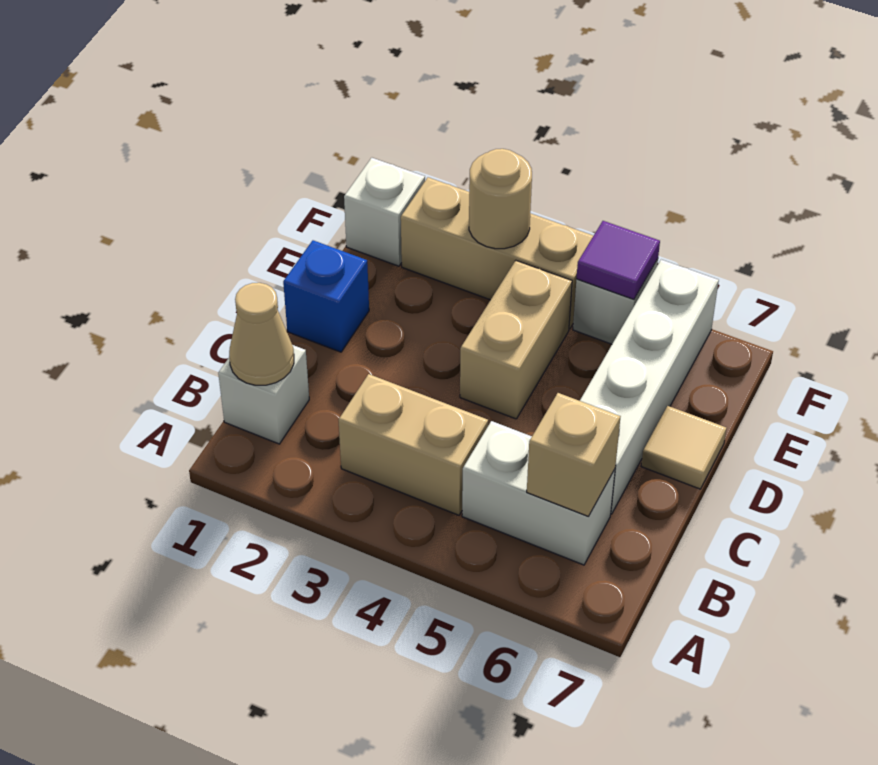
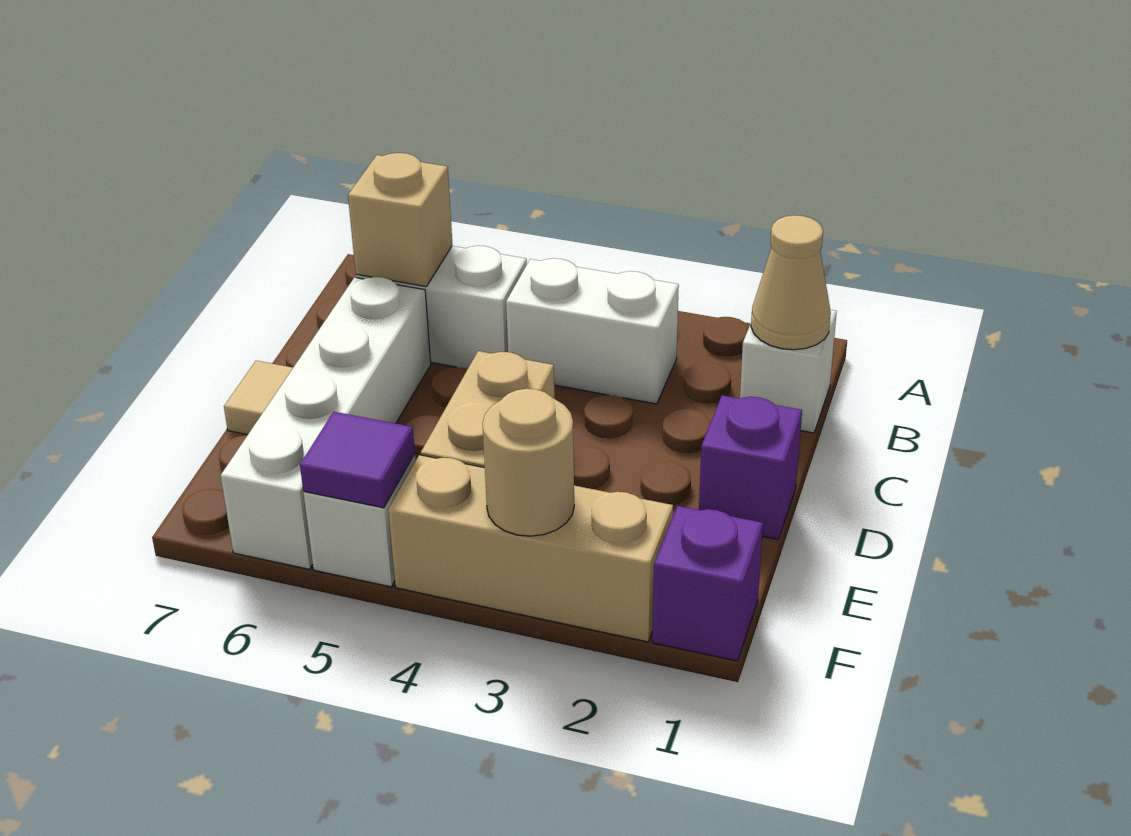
tan 1x2 brick [339,374,488,515] -> white 1x2 brick [506,258,679,404]
blue 1x1 brick [283,240,369,352] -> purple 1x1 brick [699,395,802,540]
white 1x1 brick [344,158,425,266] -> purple 1x1 brick [653,506,763,661]

